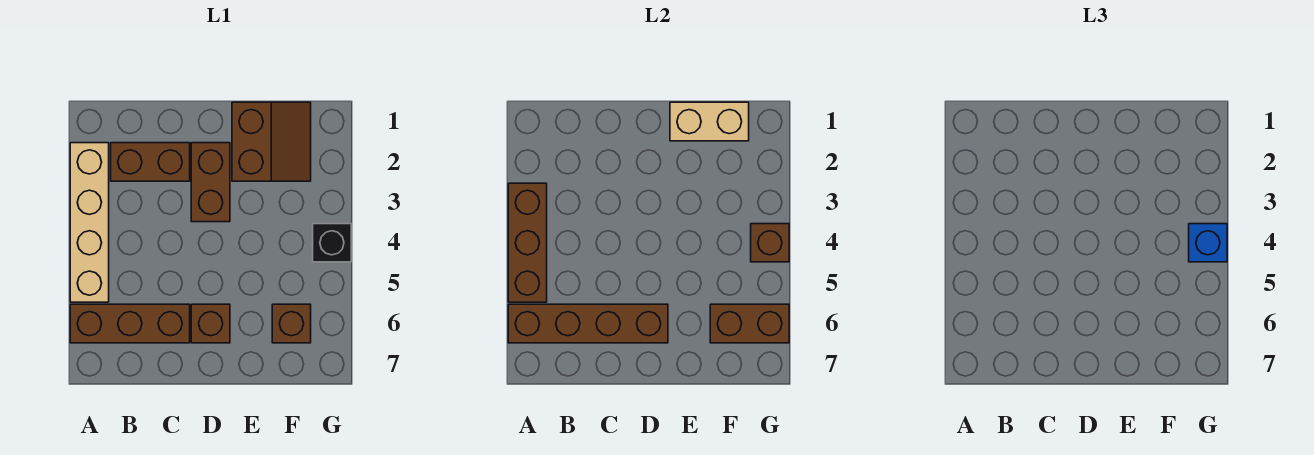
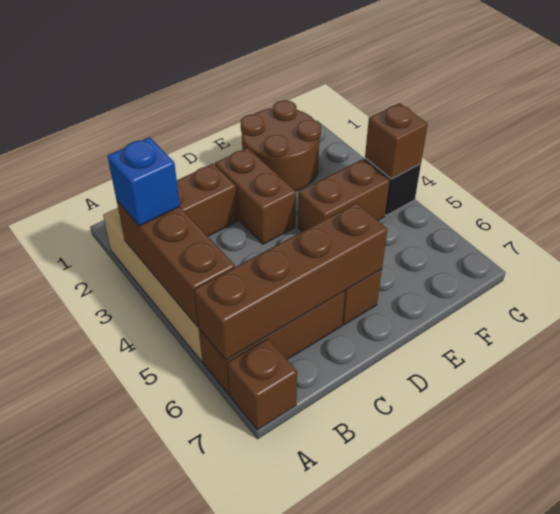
brown 2x2 slope [232,102,311,181] -> brown 2x2 round brick [241,100,321,191]
tan 1x2 brick [670,102,749,141] -> none
brown 1x1 brick [272,304,311,343] -> brown 1x1 brick moved to [227,339,297,430]
brown 1x2 brick [710,304,789,343] -> brown 1x2 brick moved to [298,159,390,231]
blue 1x1 brick [1189,224,1227,262] -> blue 1x1 brick moved to [108,137,180,226]

